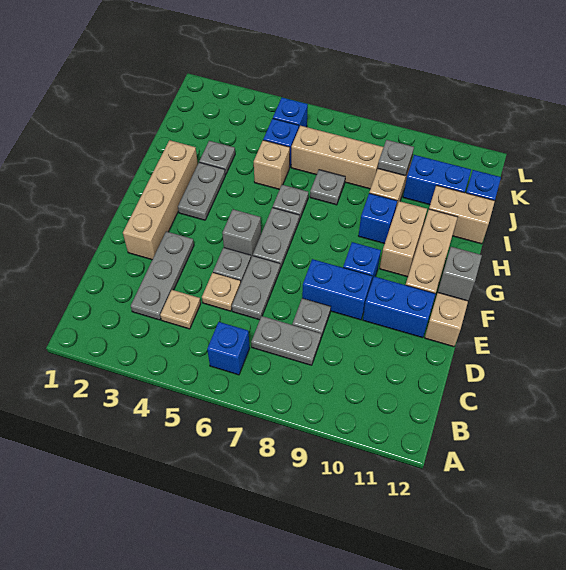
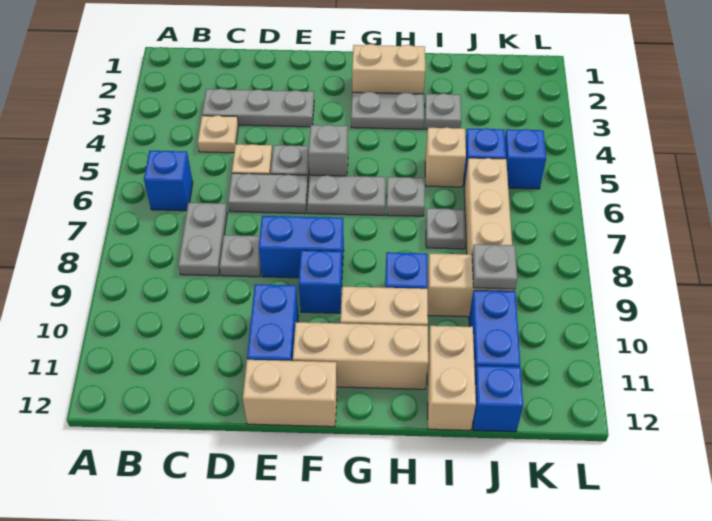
tan 1x4 brick [123,140,198,260] -> tan 1x2 brick [352,44,425,94]
blue 1x2 brick [302,259,372,320] -> blue 1x2 brick turned to [259,216,344,278]
grey 1x1 brick [438,247,482,301] -> none

